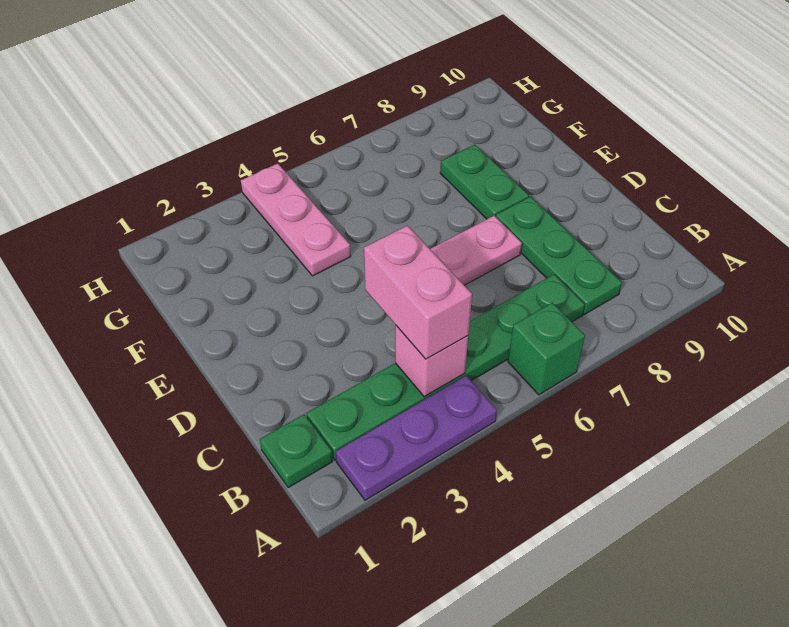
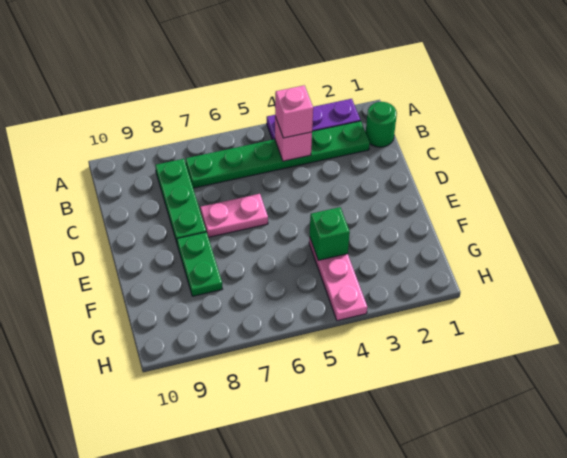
green 1x1 brick [508,303,585,395] -> green 1x1 brick moved to [310,207,350,260]
green 1x1 plate [260,414,333,488] -> green 1x1 round brick [366,102,397,147]
pink 1x2 brick [364,226,472,359] -> pink 1x1 brick [275,85,313,138]

